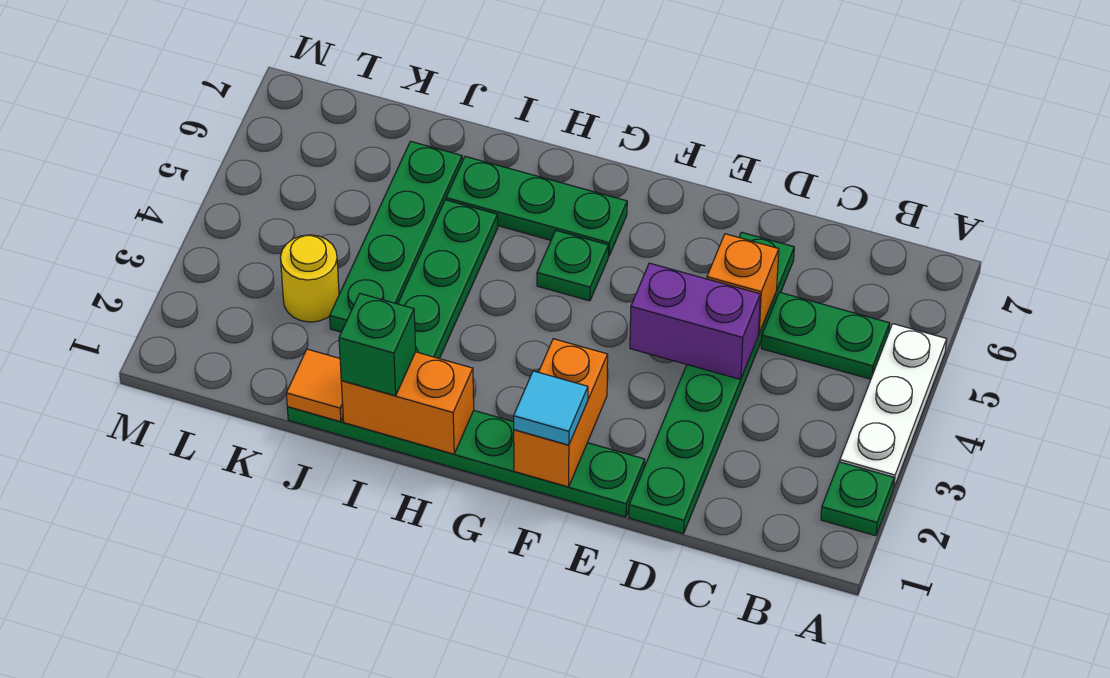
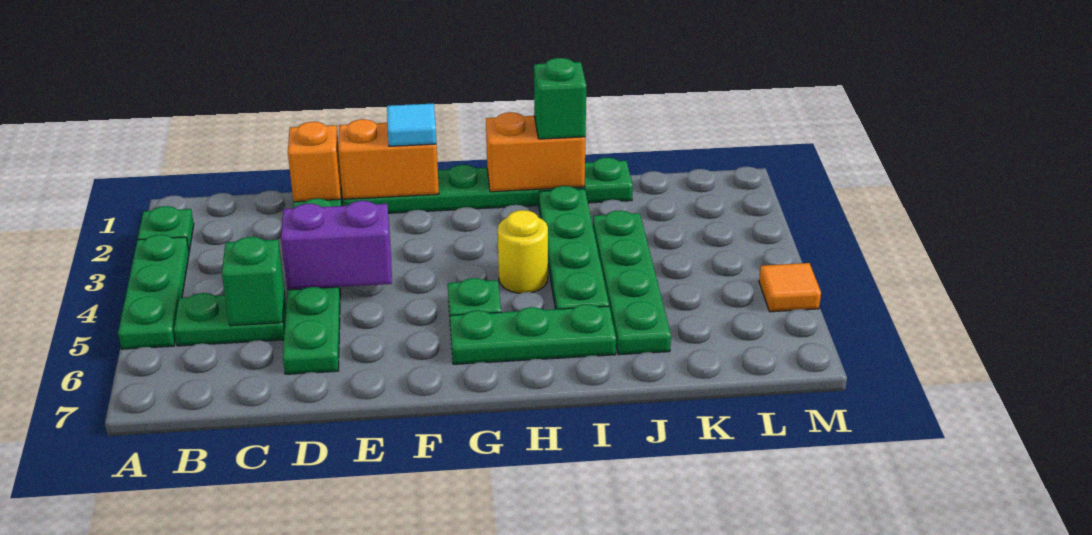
white 1x3 plate [840,324,947,488] -> green 1x3 plate [118,235,189,349]
none -> green 1x1 brick [222,237,285,326]
orange 1x1 brick [707,234,779,334] -> orange 1x1 brick moved to [288,122,341,202]
orange 1x2 brick [514,339,608,487] -> orange 1x2 brick turned to [338,119,439,199]
orange 1x1 tile [286,349,343,422] -> orange 1x1 tile moved to [759,263,821,312]
yellow 1x1 round brick [280,235,339,322] -> yellow 1x1 round brick moved to [498,210,548,293]

